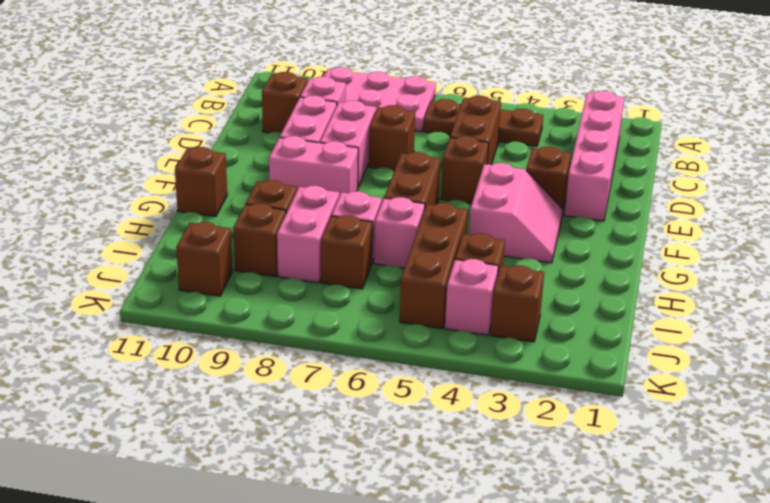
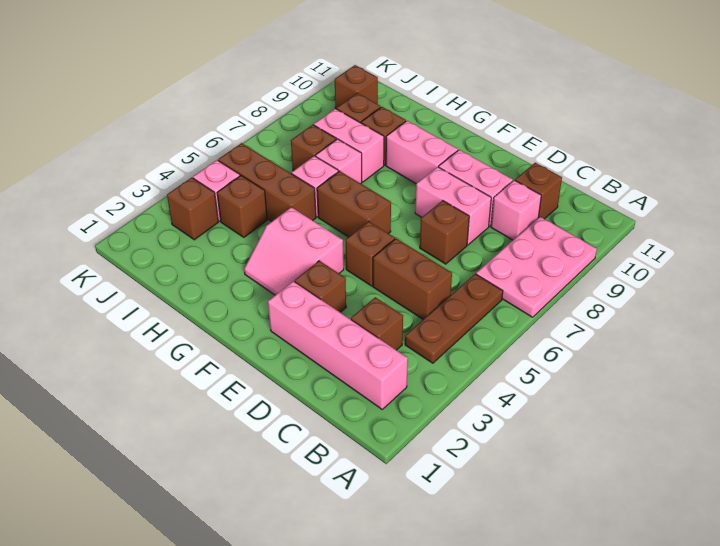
pink 1x2 brick [269,136,358,196] -> pink 1x2 brick turned to [386,121,458,184]
brown 1x1 brick [175,147,227,217] -> brown 1x1 brick moved to [351,297,403,350]

